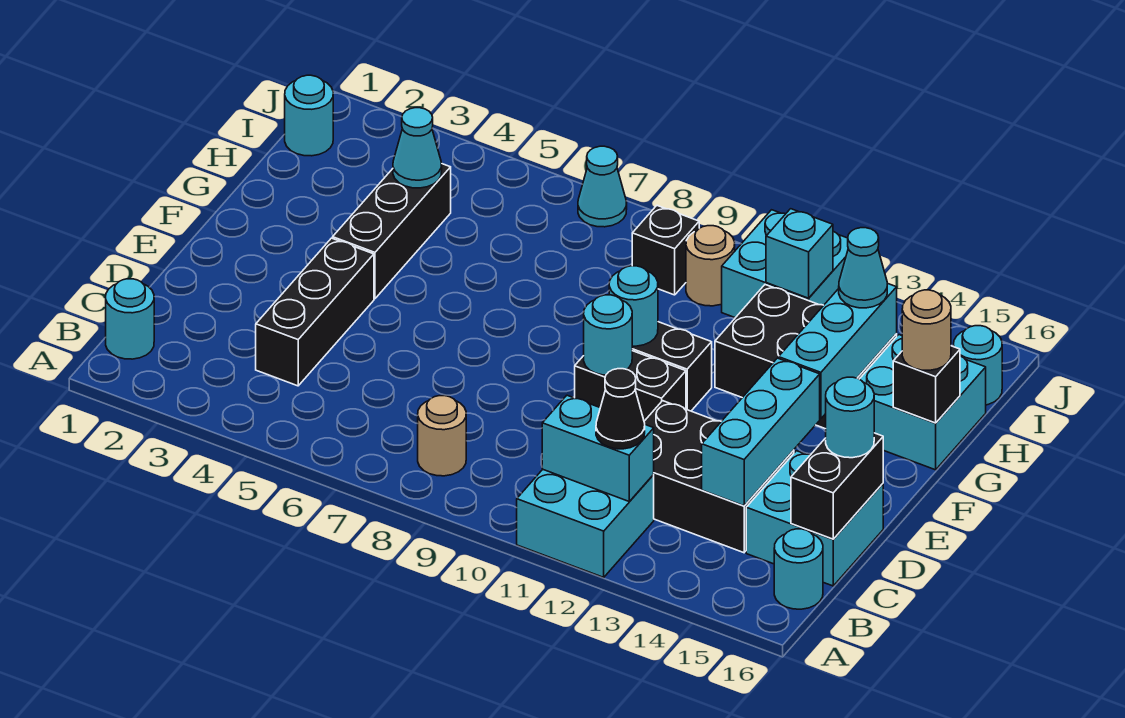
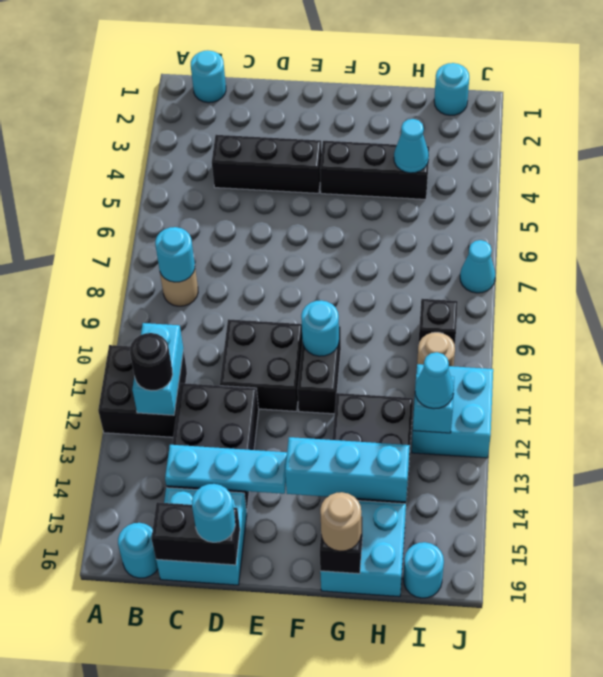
cyan 2x2 brick [517,470,654,577] -> black 2x2 brick [98,345,187,437]
black 1x1 cone [596,369,645,449] -> black 1x1 round brick [130,333,173,391]
cyan 1x3 brick [702,358,820,506] -> cyan 1x3 plate [165,445,287,494]
black 1x2 brick [575,351,686,421] -> black 2x2 brick [220,319,303,411]
cyan 1x1 round brick [584,295,632,375] -> cyan 1x1 round brick moved to [155,227,195,282]
cyan 1x1 cone [839,228,887,308] -> cyan 1x1 cone moved to [415,352,454,409]

